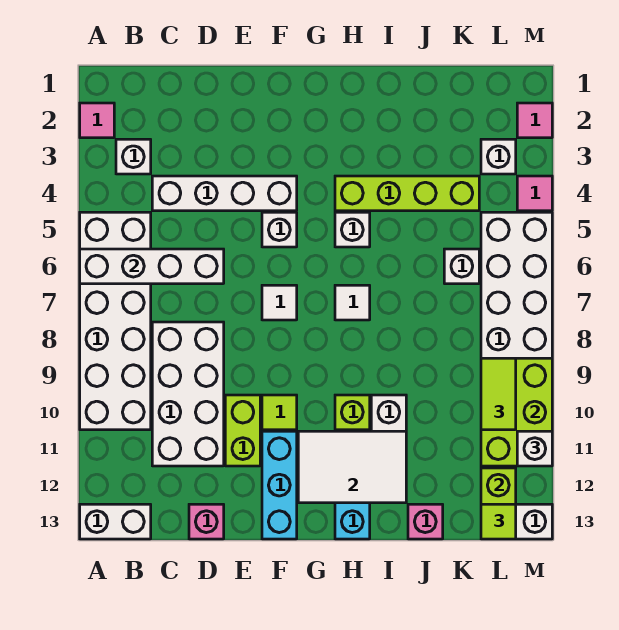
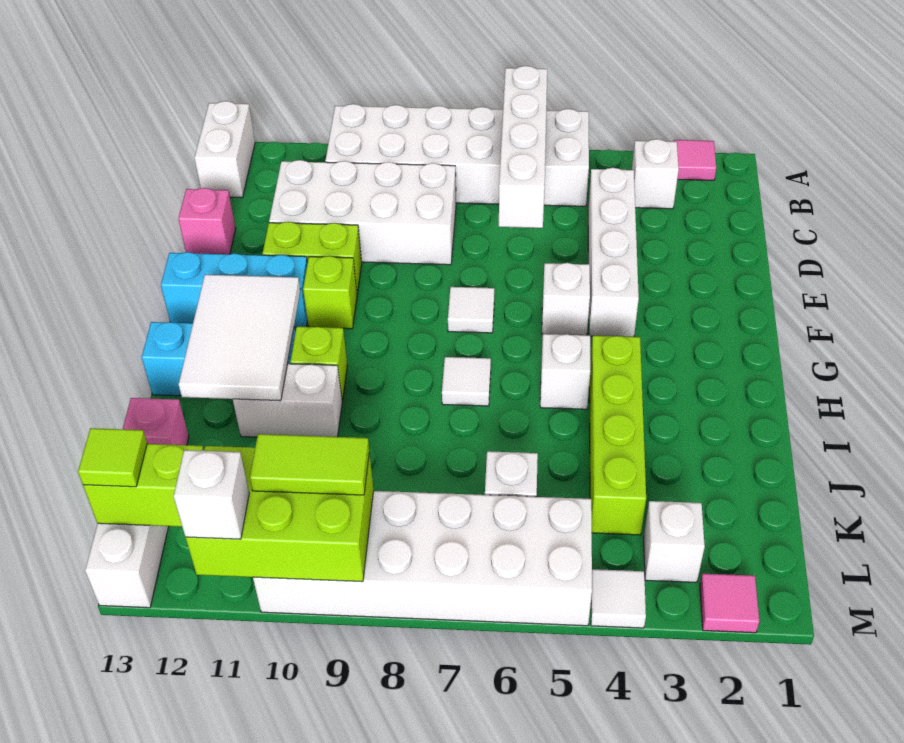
lime 1x1 tile [262,395,297,430] -> lime 1x1 brick [303,256,357,329]
pink 1x1 tile [517,176,552,211] -> white 1x1 tile [591,569,646,628]

